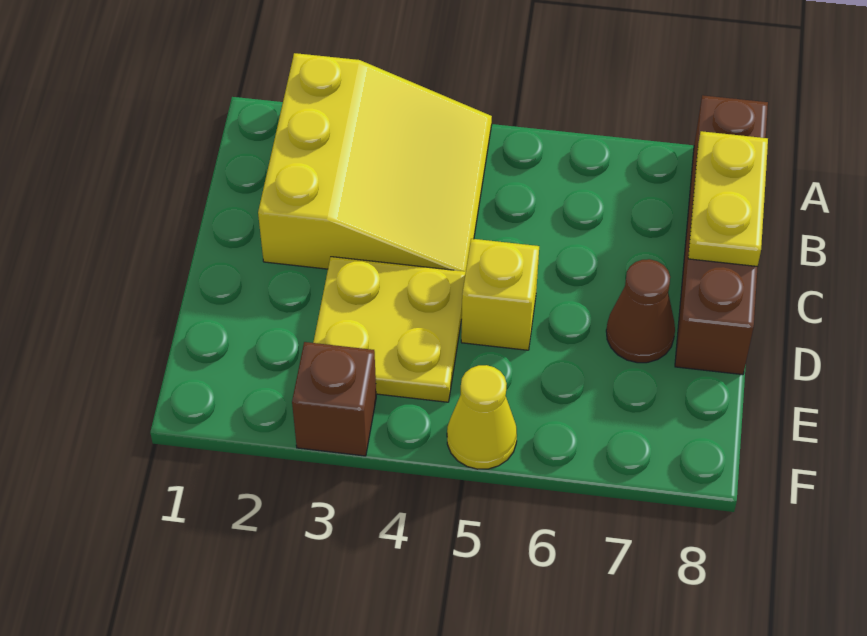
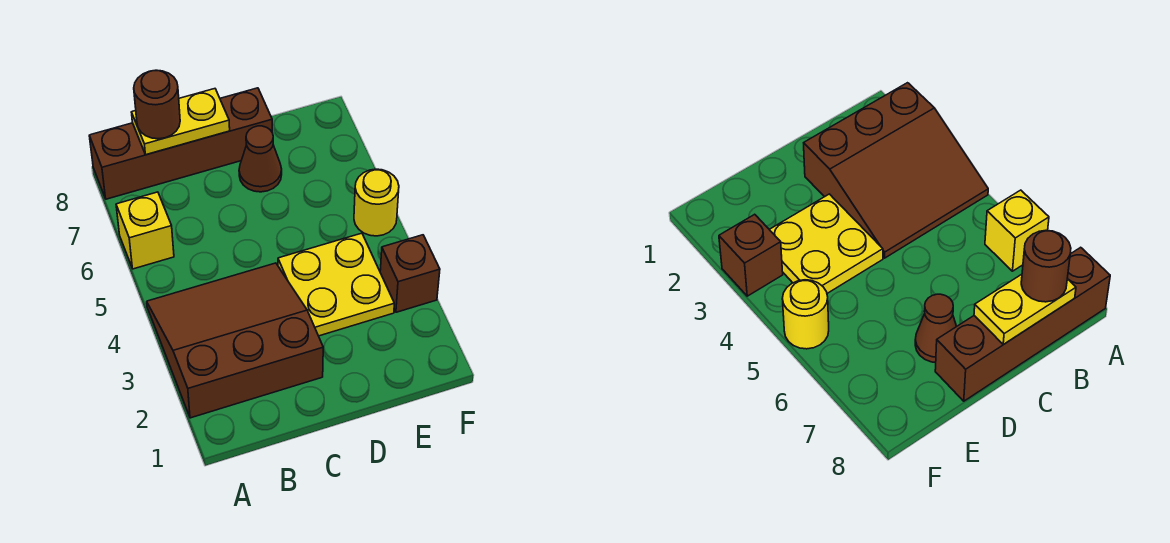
yellow 3x3 slope [258,53,492,271] -> brown 3x3 slope [147,263,323,418]
none -> brown 1x1 round brick [134,70,180,139]
yellow 1x1 brick [461,239,539,350] -> yellow 1x1 brick moved to [116,192,174,269]
yellow 1x1 cone [447,365,517,469] -> yellow 1x1 round brick [354,169,399,236]

